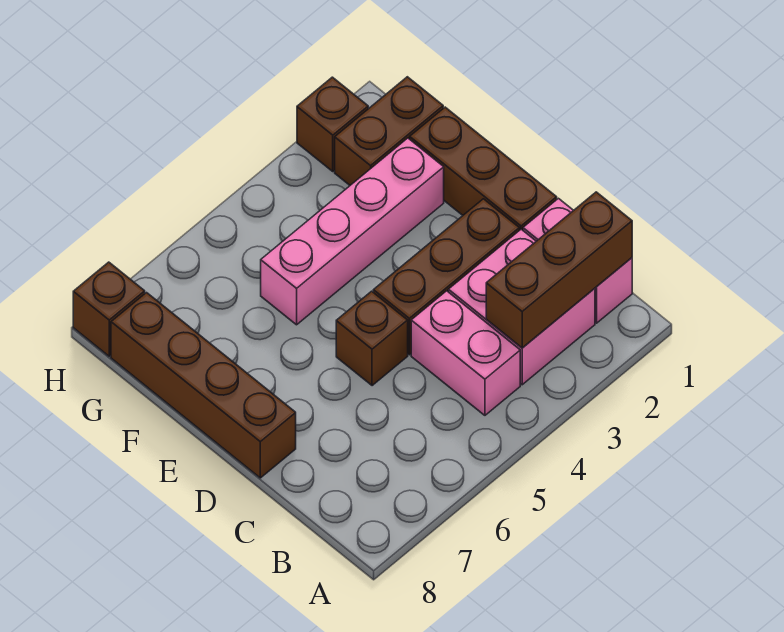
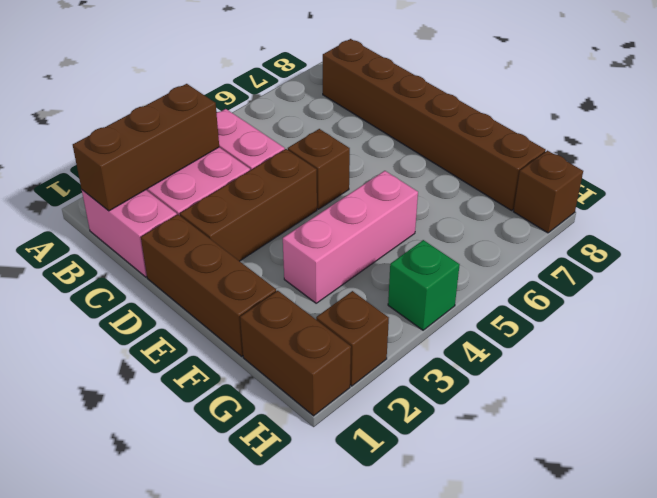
brown 1x4 brick [111,293,296,478] -> brown 1x6 brick [323,39,546,210]
pink 1x4 brick [261,138,444,325] -> pink 1x3 brick [283,171,418,303]
brown 1x2 brick [335,77,443,185] -> brown 1x2 brick turned to [240,291,351,416]
none -> green 1x1 brick [388,240,460,330]

